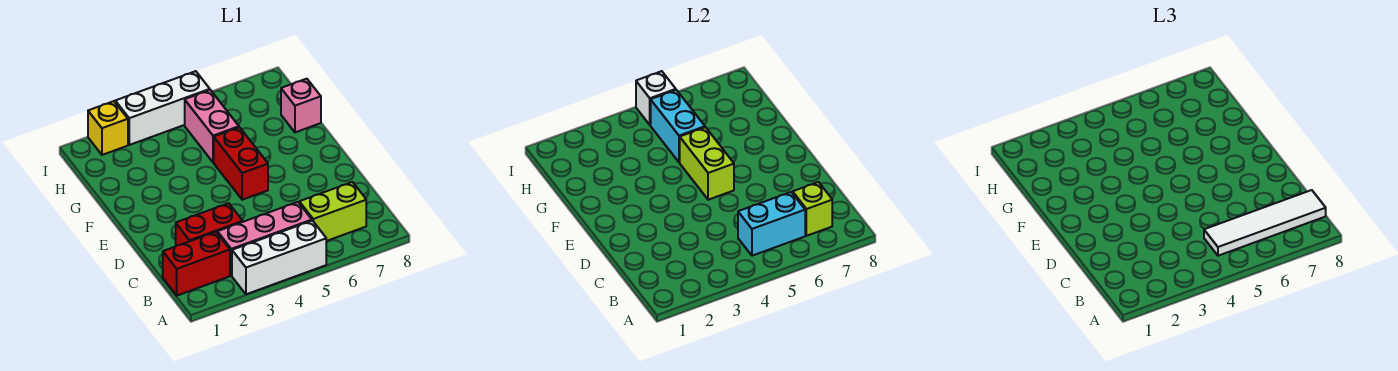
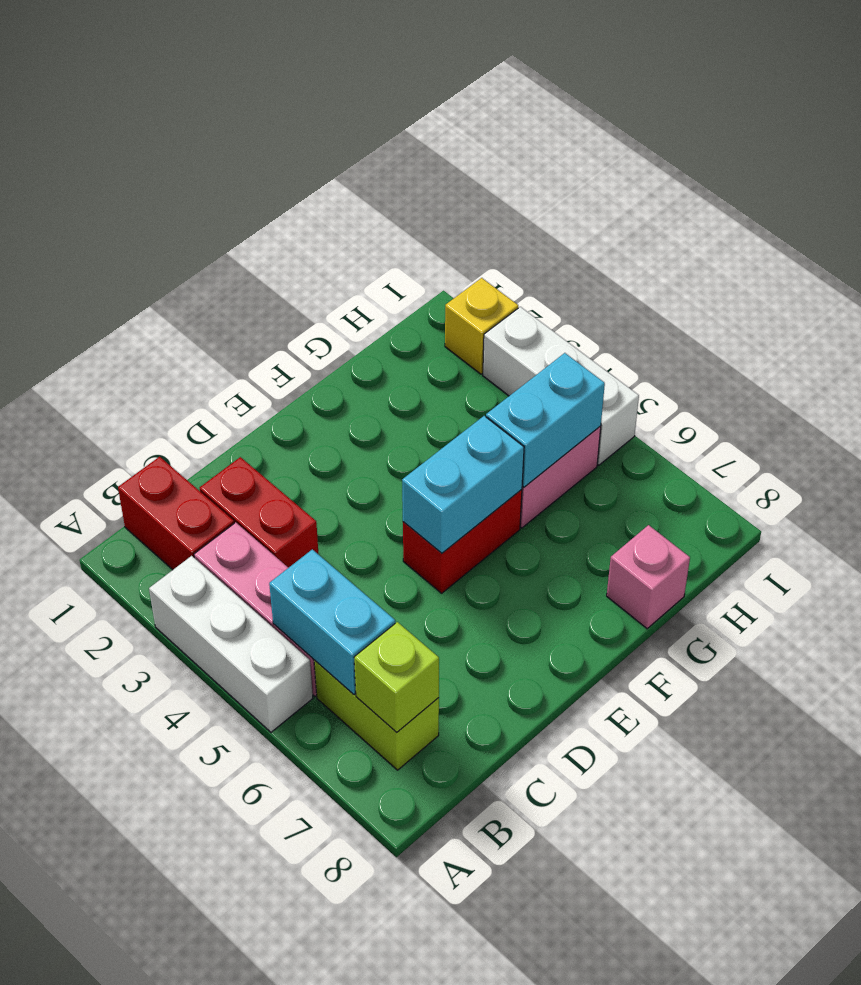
white 1x4 tile [1204,190,1326,256] -> none
lime 1x2 brick [680,127,734,200] -> cyan 1x2 brick [402,416,524,553]
white 1x1 brick [636,71,676,125] -> none

